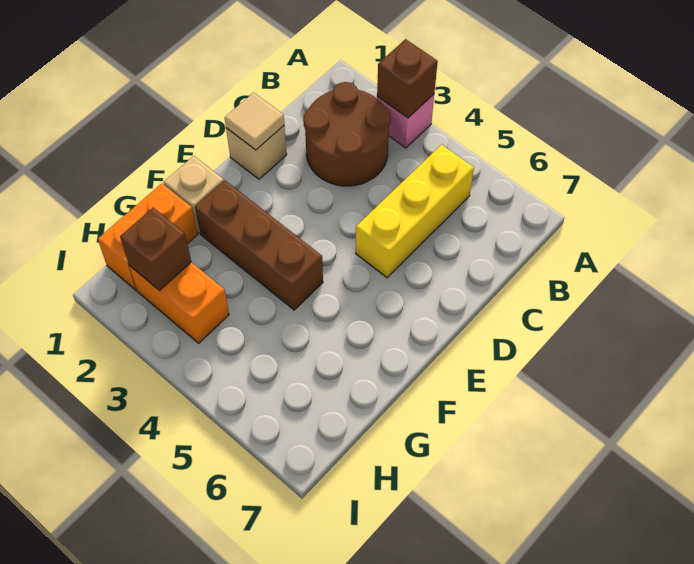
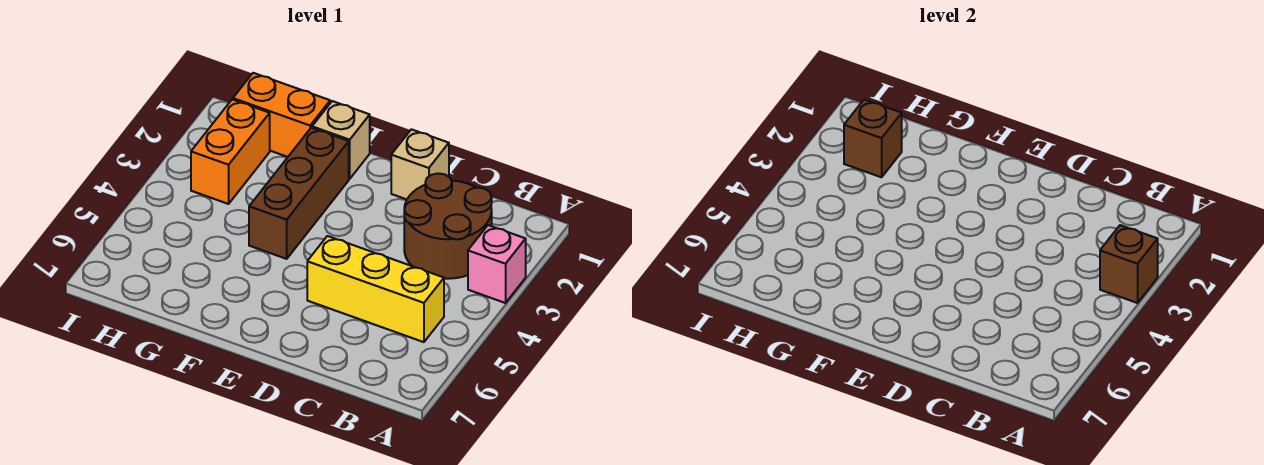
tan 1x1 tile [225,93,284,150] -> none

